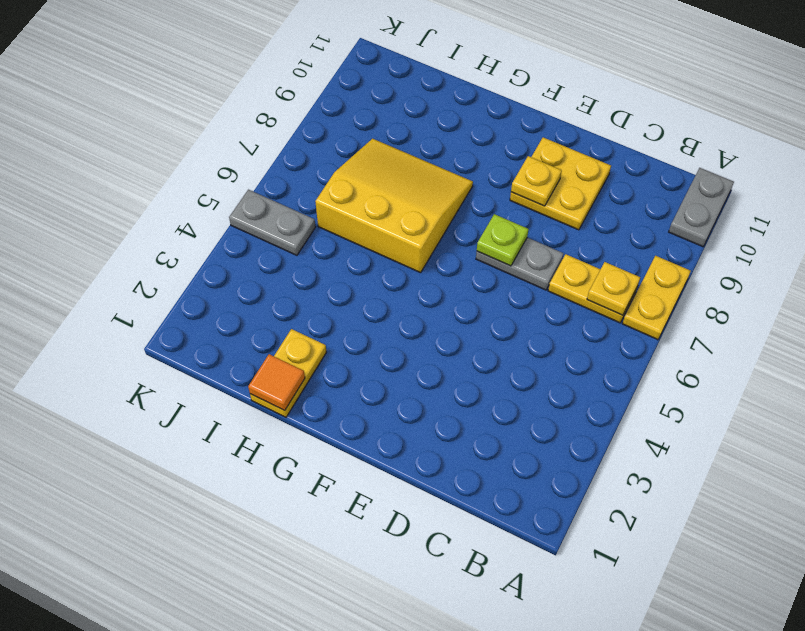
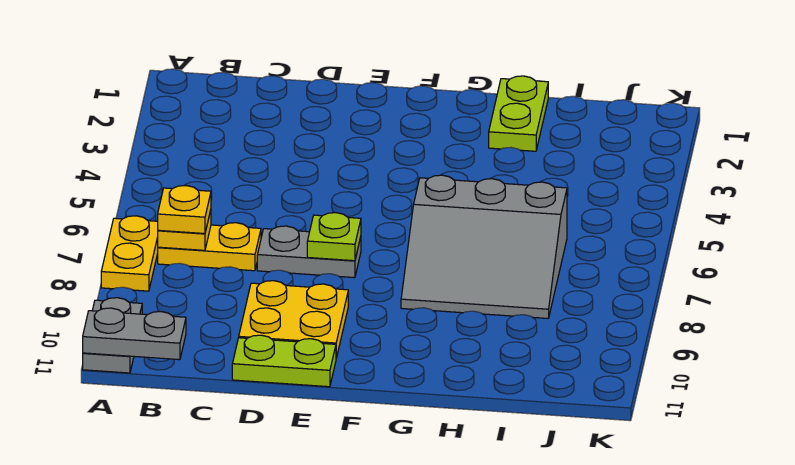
none -> lime 1x2 plate [232,335,336,387]
yellow 1x1 plate [511,156,562,206] -> yellow 1x1 plate moved to [158,186,211,234]
yellow 3x3 slope [315,139,473,273] -> grey 3x3 slope [401,175,567,318]
yellow 1x2 plate [250,329,326,417] -> lime 1x2 plate [489,76,548,151]
orange 1x1 tile [248,354,305,410] -> none
grey 1x2 plate [229,190,315,255] -> grey 1x2 plate moved to [83,308,186,360]

